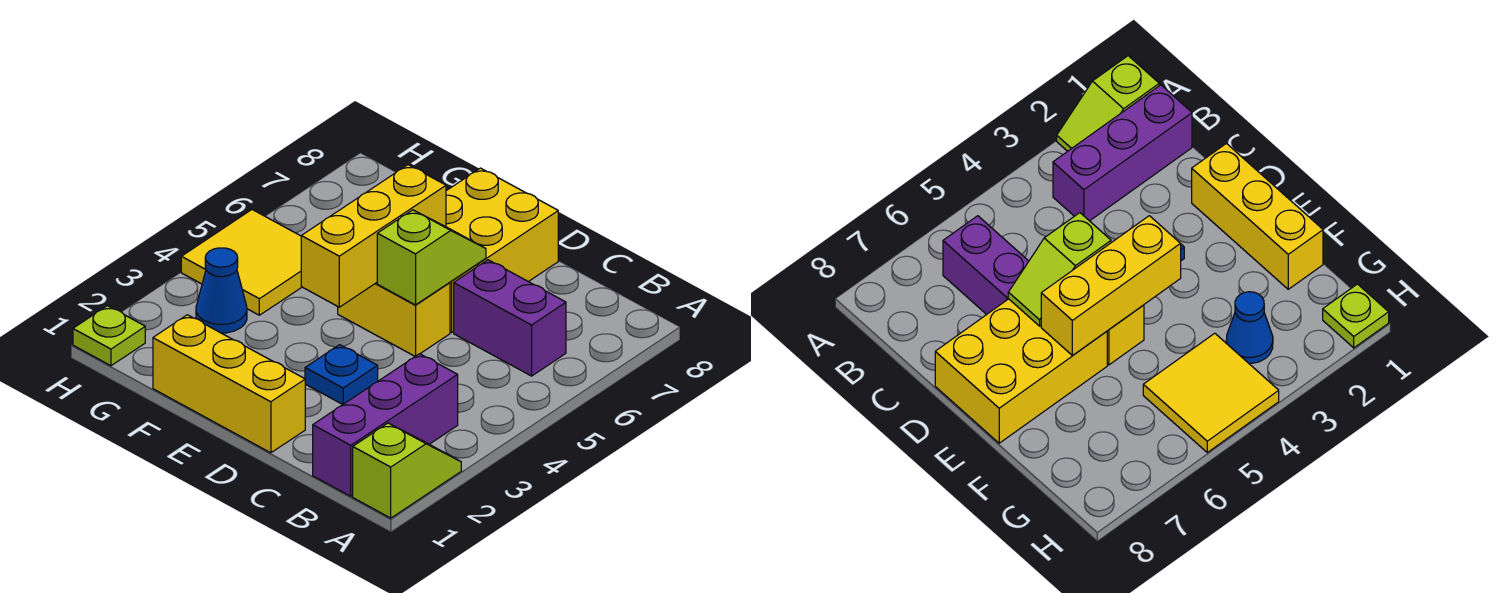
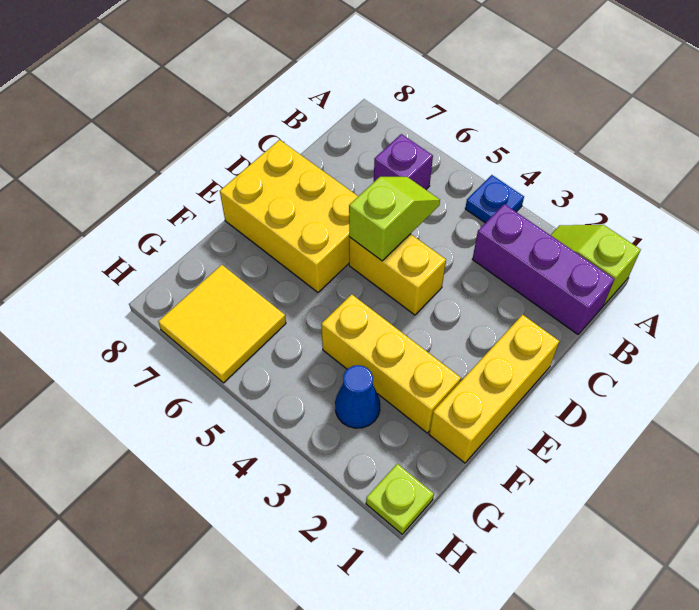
purple 1x2 brick [454,260,566,376] -> purple 1x1 brick [374,134,433,189]
blue 1x1 plate [305,345,378,405] -> blue 1x1 plate moved to [465,175,524,223]
yellow 1x2 brick [338,283,450,356] -> yellow 1x2 brick turned to [349,234,446,315]
lime 1x2 slope [377,210,486,305] -> lime 1x2 slope turned to [349,177,440,261]
yellow 1x3 brick [301,165,446,307] -> yellow 1x3 brick moved to [321,294,461,433]
yellow 2x2 tile [181,210,302,315] -> yellow 2x2 tile moved to [158,265,286,383]

